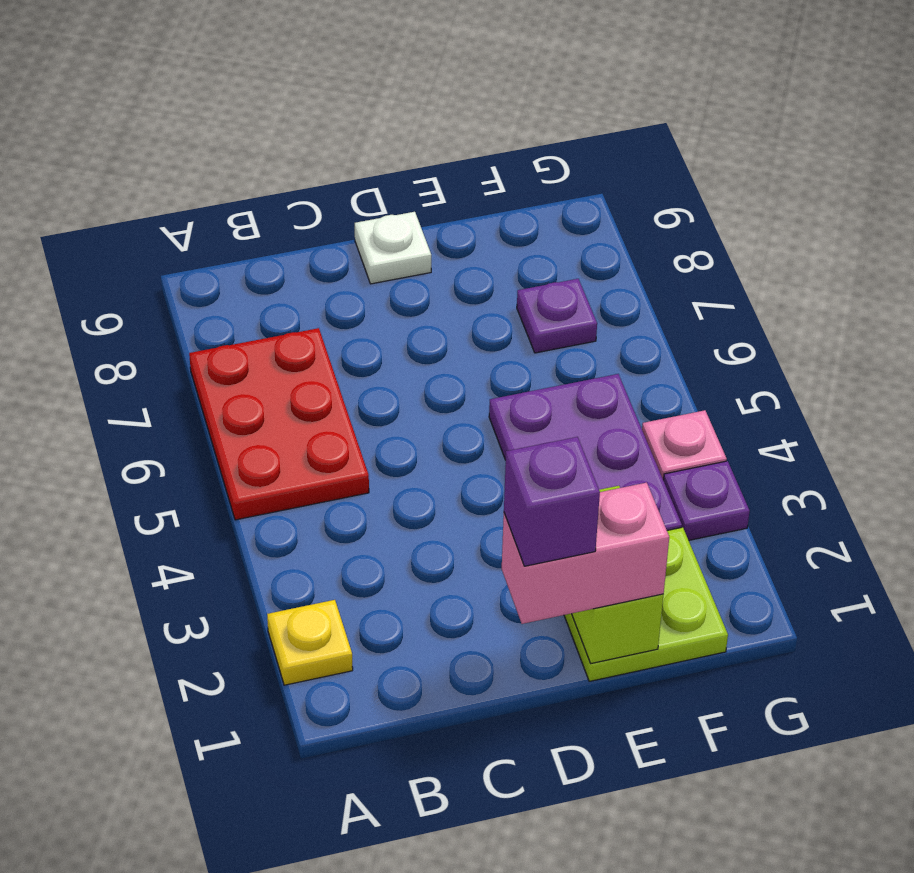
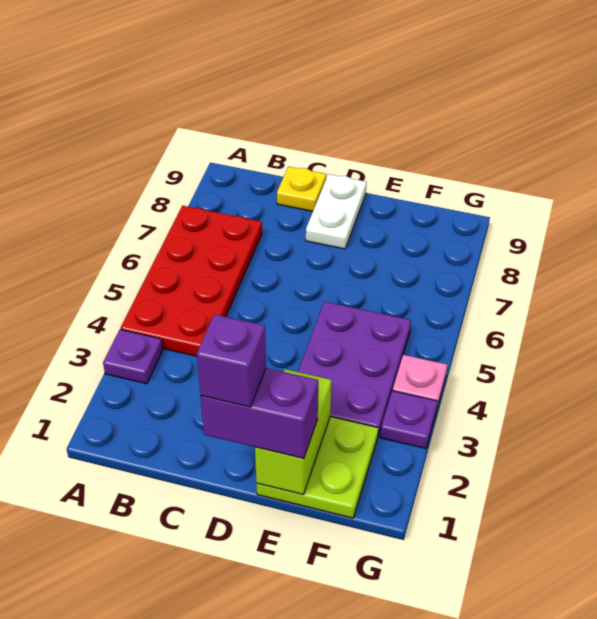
yellow 1x1 plate [267,600,353,685] -> yellow 1x1 plate moved to [277,167,326,211]
red 2x3 plate [189,328,369,520] -> red 2x4 plate [121,206,262,356]
pink 1x2 brick [502,483,669,624] -> purple 1x2 brick [201,368,318,459]
white 1x1 plate [355,212,431,284] -> white 1x2 plate [306,174,367,249]
purple 1x1 plate [517,279,597,353] -> purple 1x1 plate moved to [103,330,163,384]

